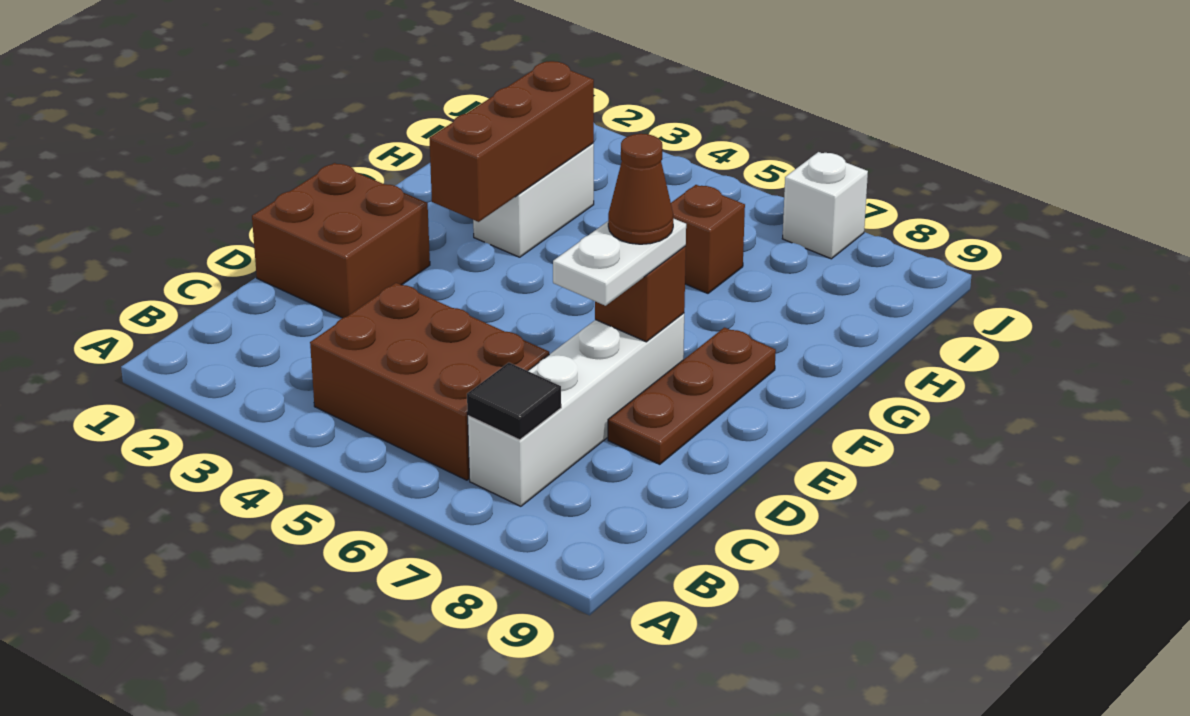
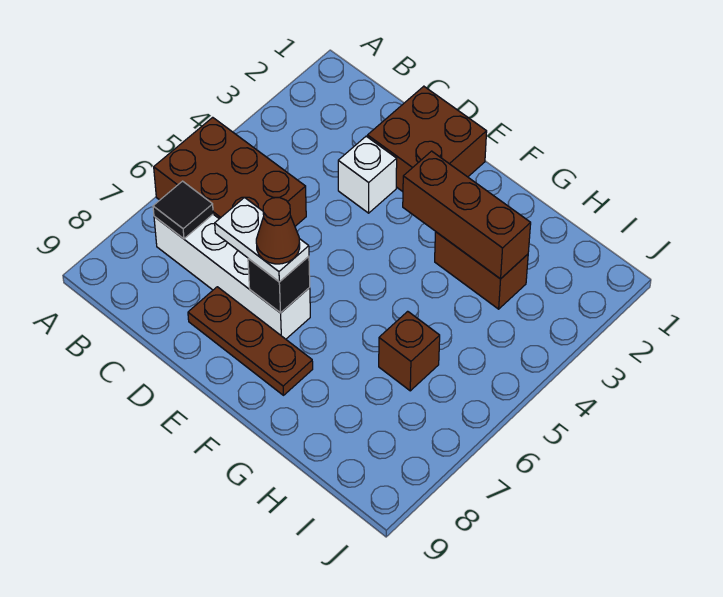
brown 2x3 brick [310,283,549,480] -> brown 2x3 brick turned to [154,117,306,226]
brown 1x1 brick [595,247,686,342] -> black 1x1 brick [248,256,310,313]
white 1x2 brick [473,143,594,257] -> brown 1x2 brick [435,232,528,309]
white 1x1 brick [782,152,868,259] -> white 1x1 brick moved to [338,136,397,213]

